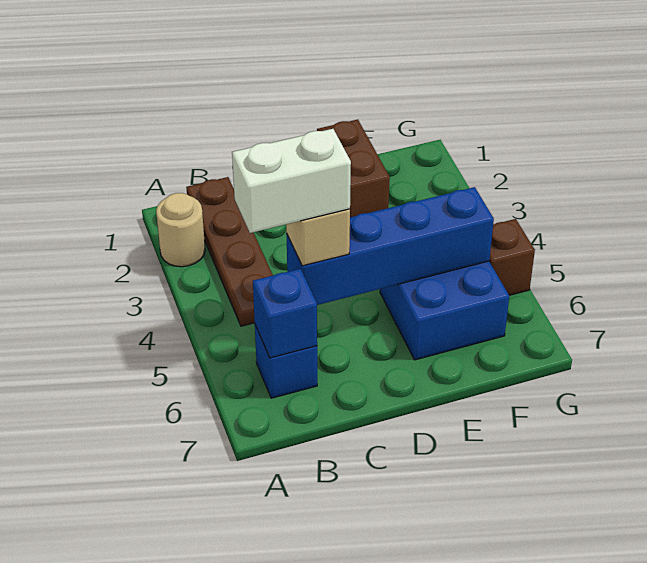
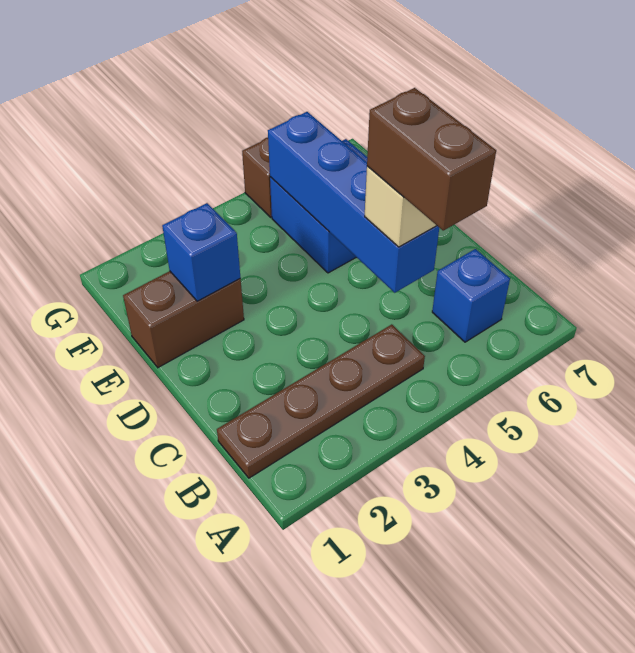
tan 1x1 round brick [156,193,205,267] -> none
white 1x2 brick [232,129,351,233] -> brown 1x2 brick [367,88,496,231]
blue 1x1 brick [253,269,317,358] -> blue 1x1 brick moved to [162,203,240,301]

